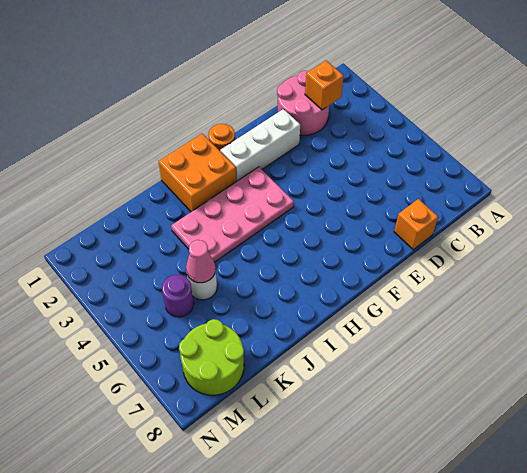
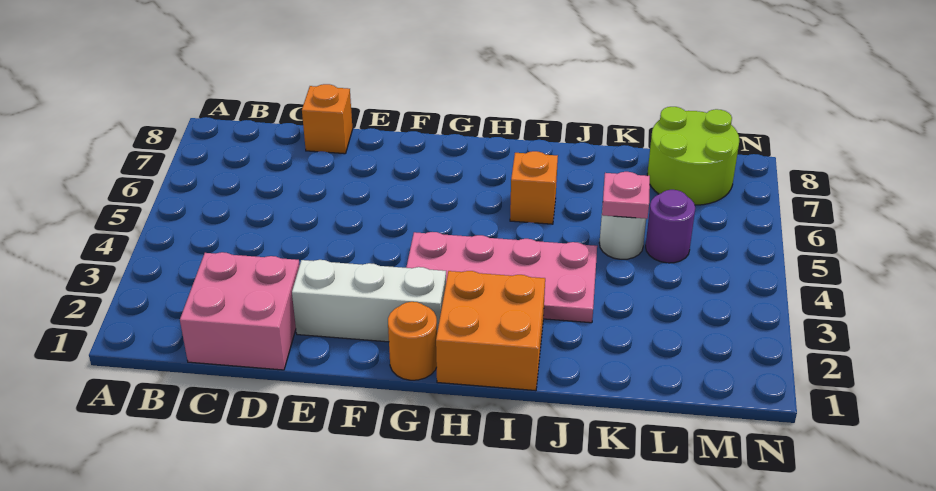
pink 2x2 round brick [277,71,329,135] -> pink 2x2 brick [180,252,300,370]
orange 1x1 brick [305,61,344,110] -> orange 1x1 brick moved to [510,151,558,224]
pink 1x1 cone [186,240,216,283] -> pink 1x1 plate [602,172,650,219]

